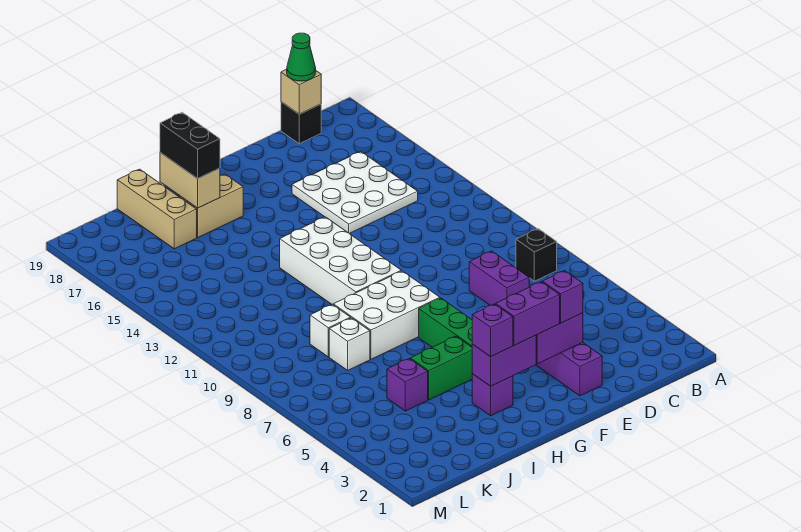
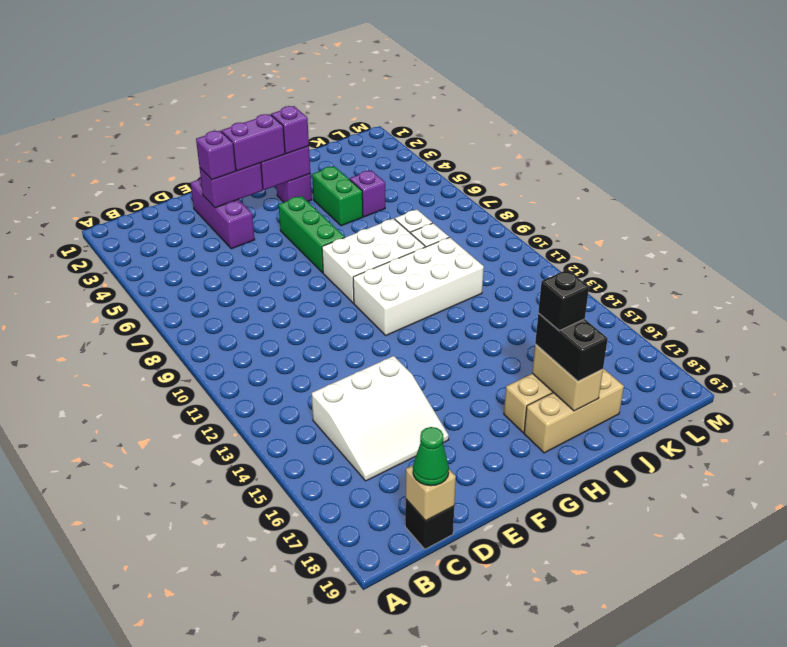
black 1x1 brick [516,229,557,281] -> black 1x1 brick moved to [538,270,589,331]
white 3x3 plate [292,152,418,233] -> white 3x3 slope [312,356,449,481]
purple 1x2 brick [469,251,529,305] -> none
white 2x4 brick [280,217,401,304] -> white 2x4 brick turned to [353,237,484,335]
green 1x2 brick [410,336,472,400] -> green 1x2 brick turned to [312,166,363,226]
tan 1x3 brick [117,169,197,249] -> tan 1x3 brick turned to [524,368,624,453]

